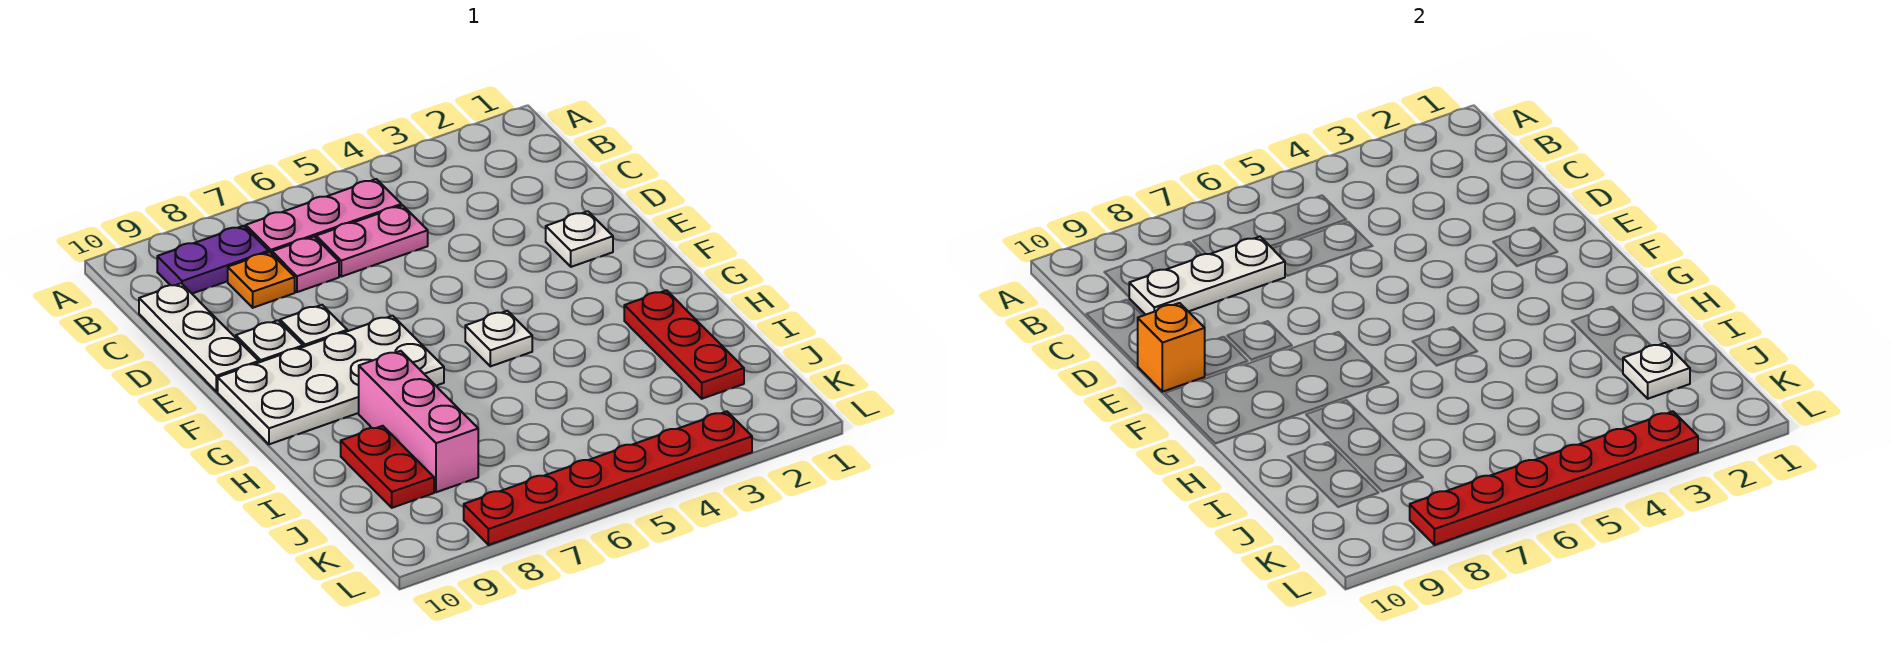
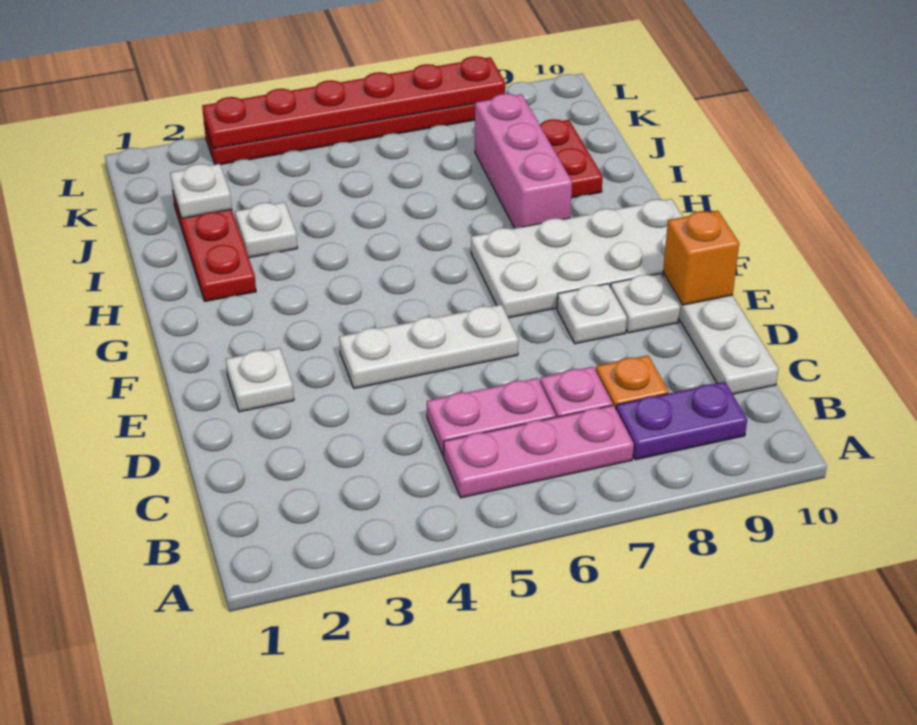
white 1x3 plate [1129,237,1285,315] -> white 1x3 plate moved to [339,305,518,388]
white 1x1 plate [465,311,532,366] -> white 1x1 plate moved to [235,202,297,258]

